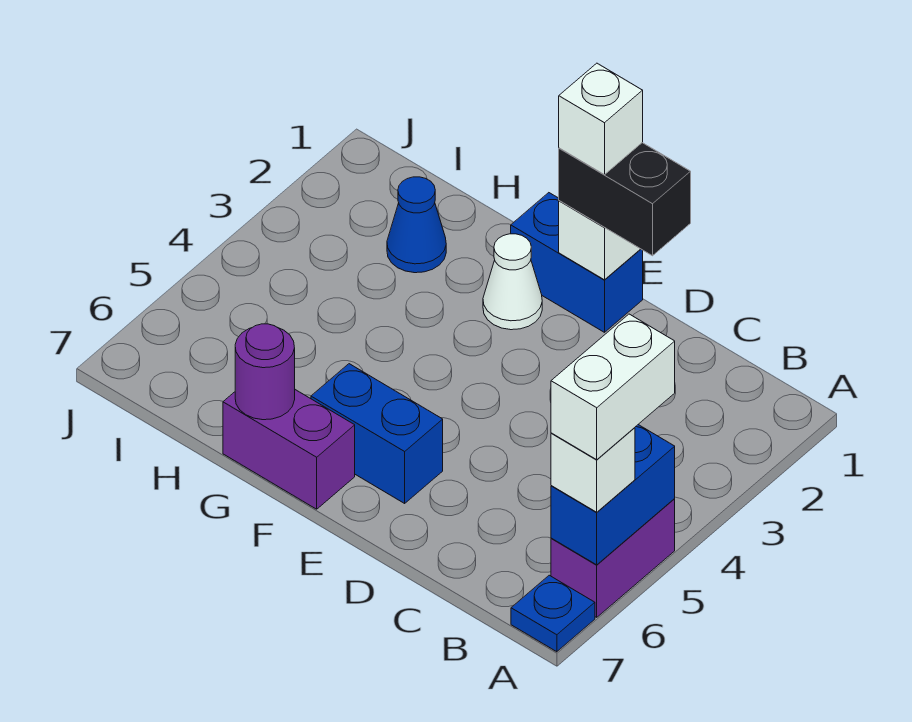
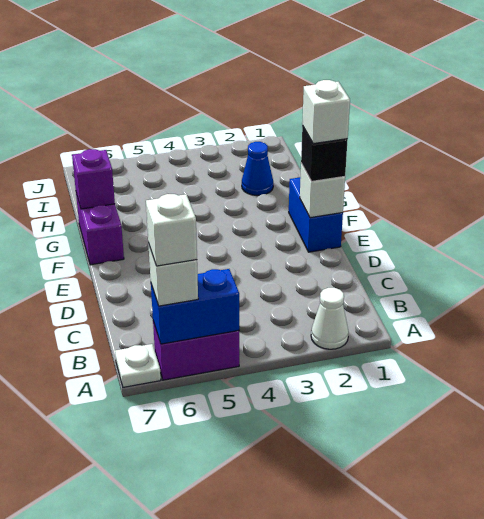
white 1x2 brick [551,314,675,460] -> white 1x1 brick [146,194,197,266]
blue 1x1 plate [511,575,595,652] -> white 1x1 plate [115,344,161,387]
black 1x2 brick [559,143,691,256] -> black 1x1 brick [301,126,348,182]
blue 1x2 brick [311,364,443,503] -> none
white 1x1 cone [483,234,542,330] -> white 1x1 cone moved to [311,288,349,349]
purple 1x1 round brick [235,324,295,420] -> purple 1x1 brick [72,149,115,209]

